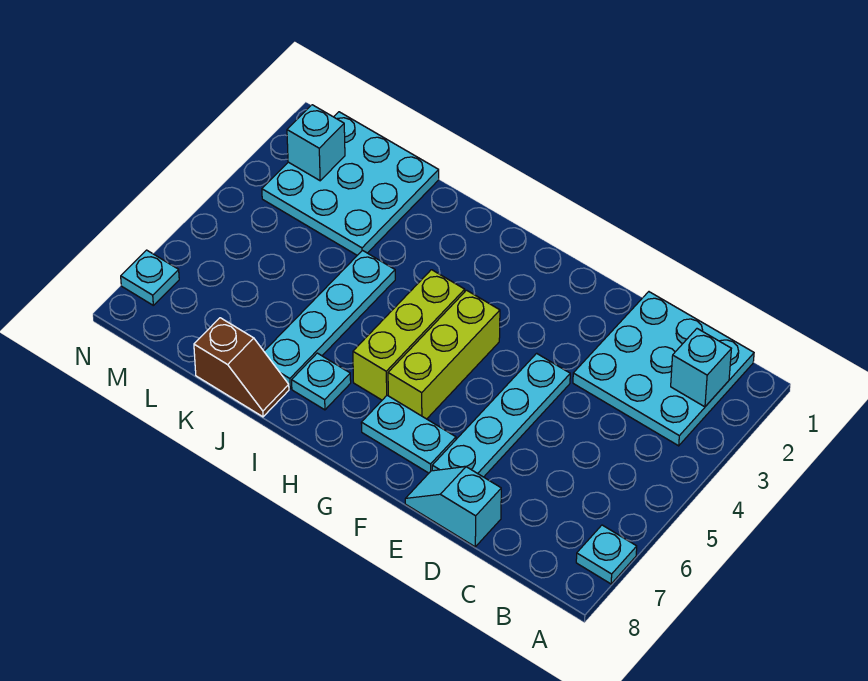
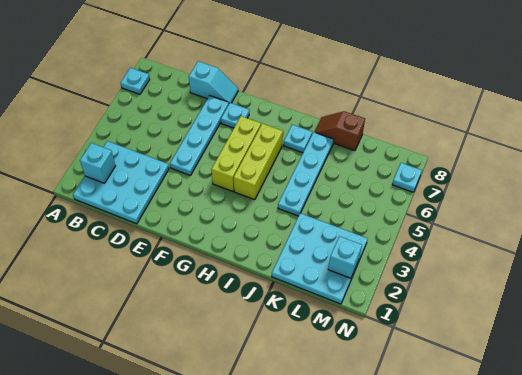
cyan 1x2 plate [361,395,456,473] -> cyan 1x1 plate [221,103,249,128]

